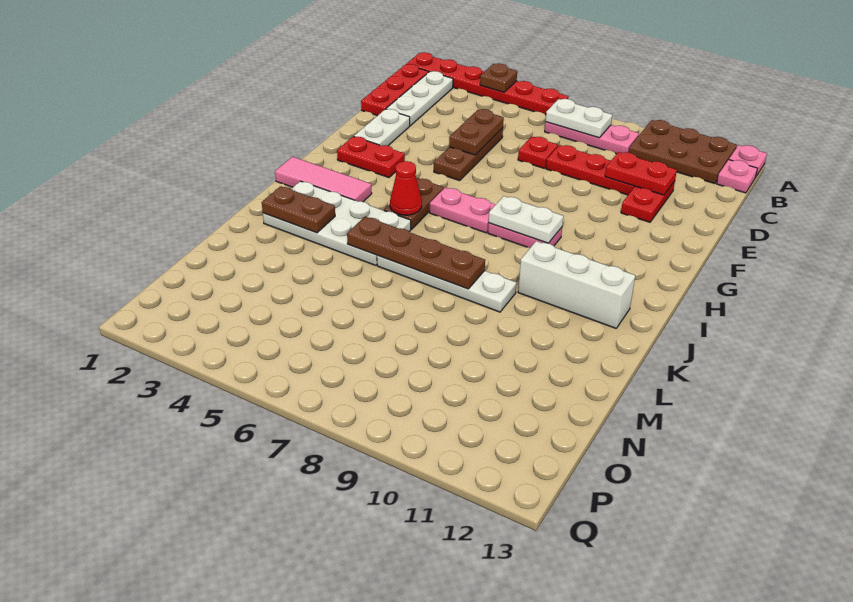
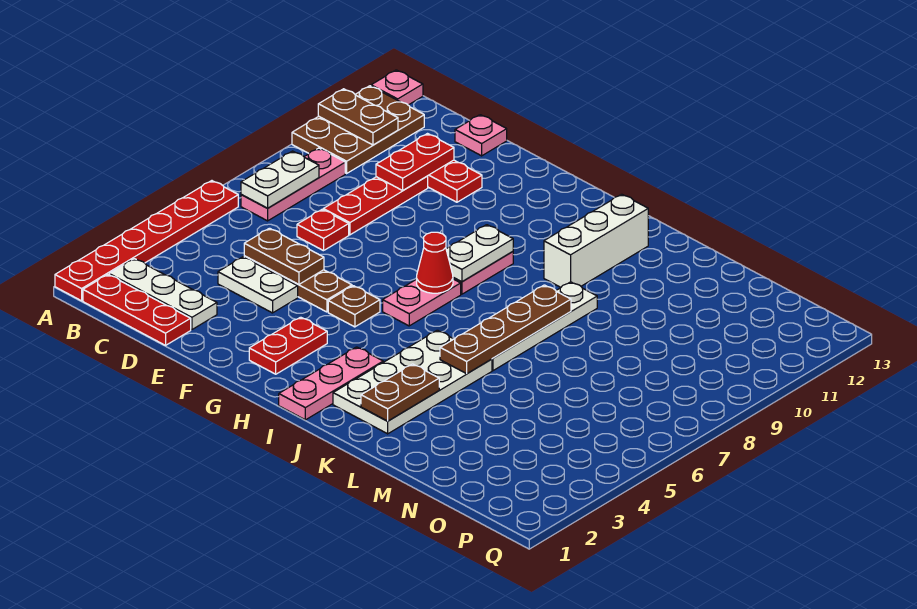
brown 1x1 plate [480,63,517,92] -> brown 1x1 plate moved to [328,286,380,327]
pink 1x1 plate [717,160,758,193] -> pink 1x1 plate moved to [455,115,507,156]
white 1x2 plate [354,109,410,146] -> white 1x2 plate moved to [218,257,298,313]
brown 1x2 plate [384,178,444,229] -> brown 1x2 plate moved to [318,89,398,145]
pink 1x3 tile [275,157,372,202] -> pink 1x3 plate [279,347,383,420]
red 1x1 cone [390,161,422,215] -> red 1x1 cone moved to [417,232,453,293]

